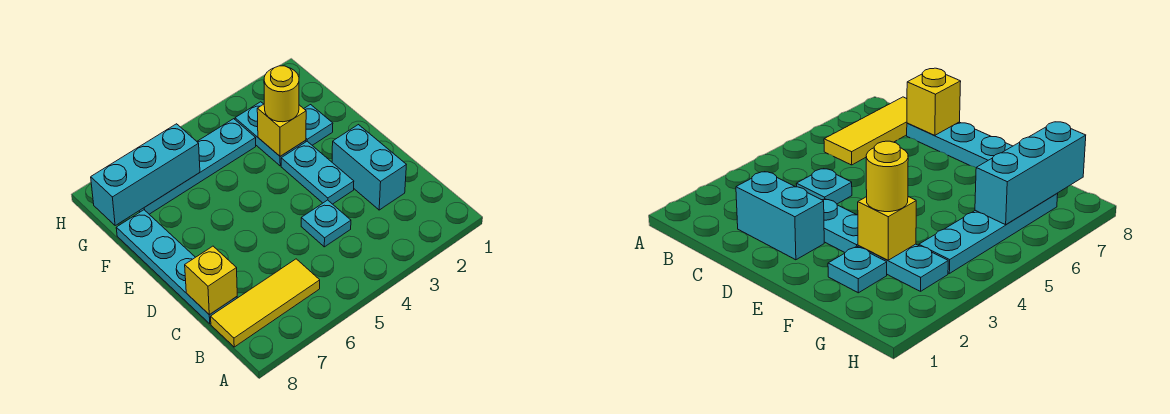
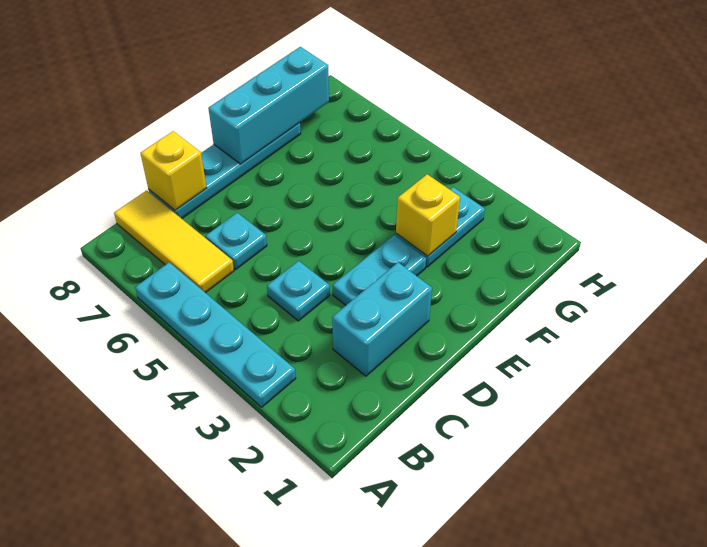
cyan 1x1 plate [304,105,333,145] -> cyan 1x1 plate moved to [206,213,267,269]
yellow 1x1 round brick [264,66,299,122] -> none
cyan 1x4 plate [139,119,256,214] -> cyan 1x4 plate moved to [135,262,296,407]
cyan 1x3 brick [91,124,200,226] -> cyan 1x3 brick turned to [208,47,329,164]

